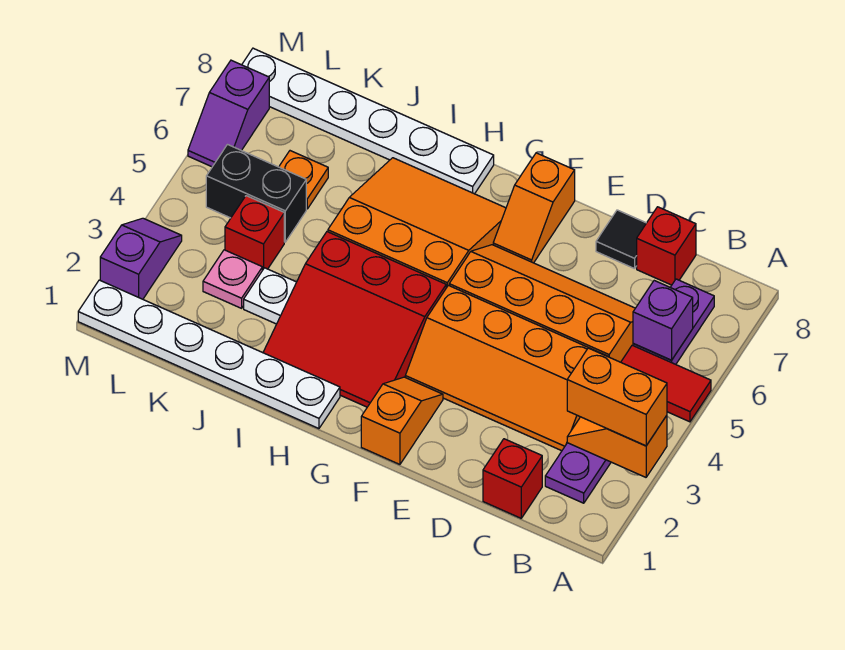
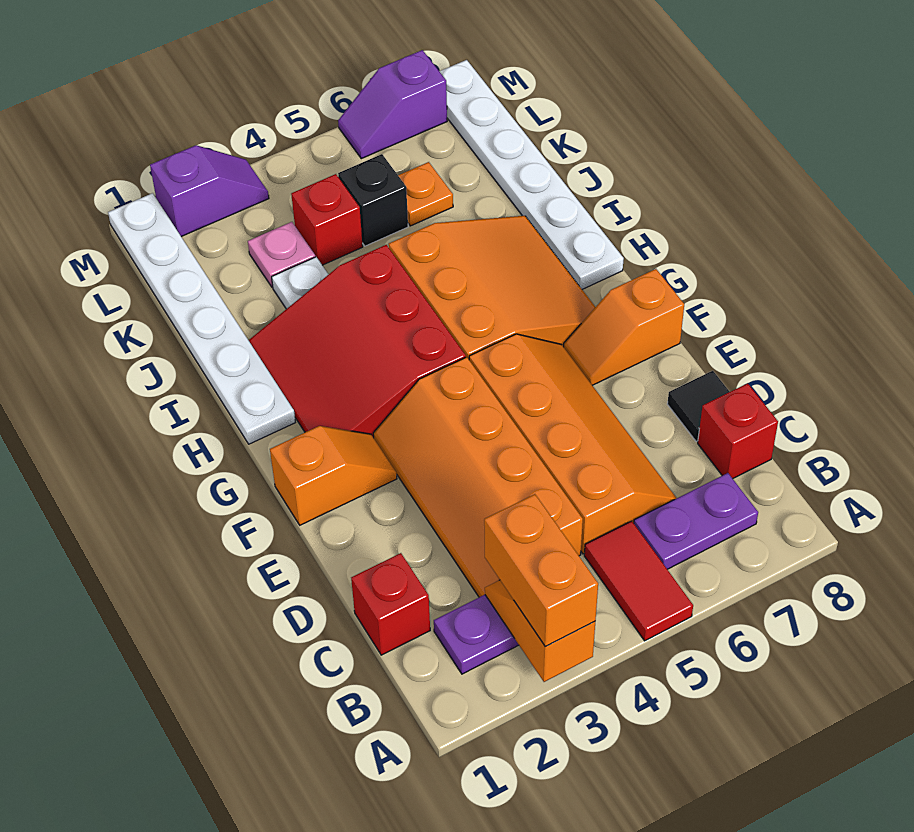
purple 1x1 brick [633,281,693,360] -> none
black 1x2 brick [206,145,306,242] -> black 1x1 brick [338,154,408,246]

